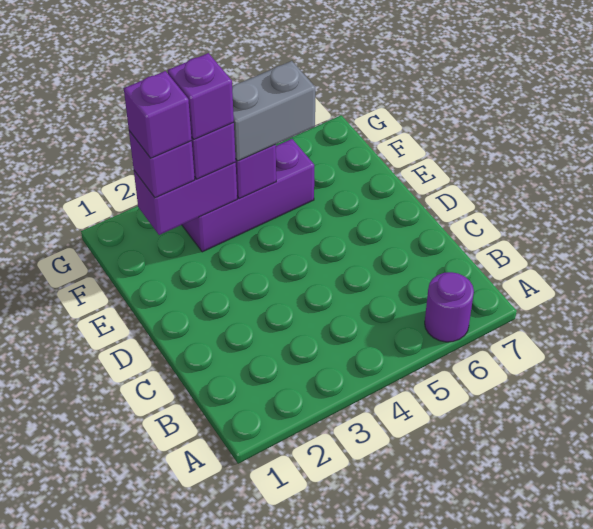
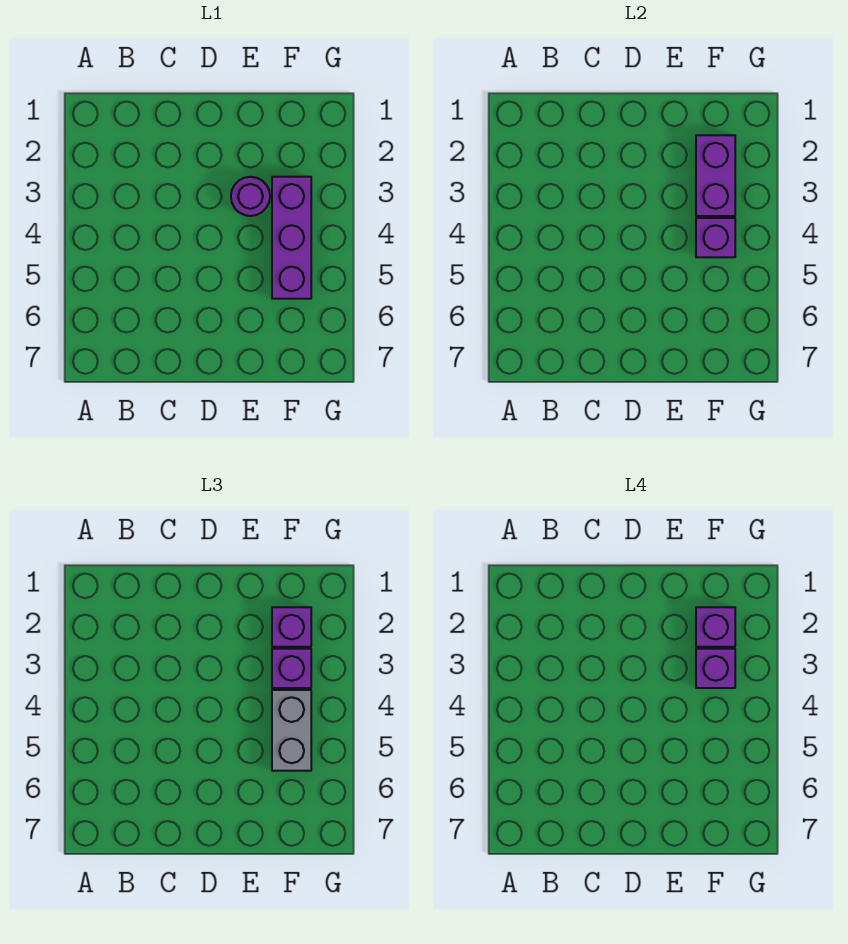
purple 1x1 round brick [425,272,474,342] -> purple 1x1 round brick moved to [231,177,270,216]

